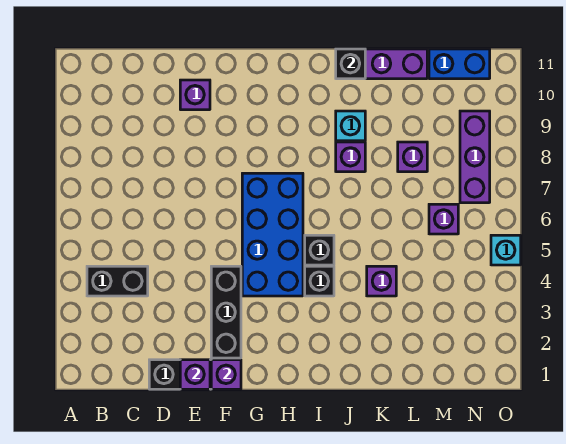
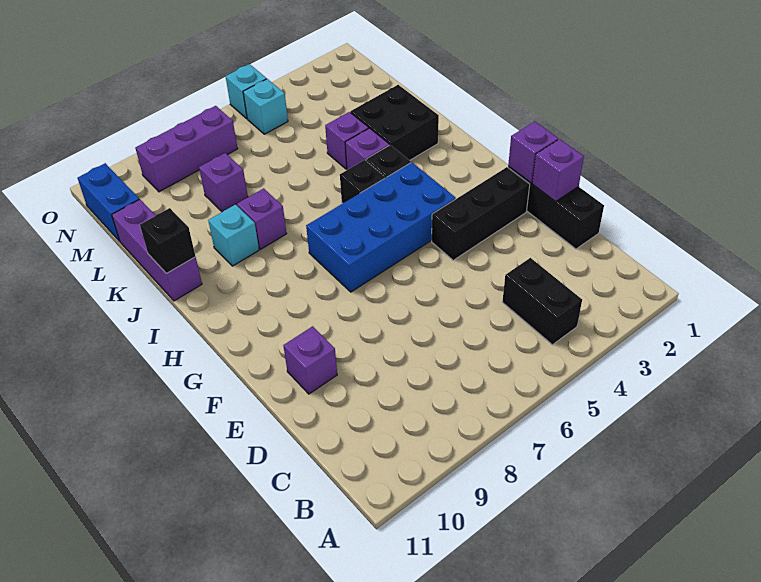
none -> black 2x2 brick [351,85,439,160]
purple 1x1 brick [429,204,458,234] -> purple 1x1 brick moved to [345,128,389,170]
none -> cyan 1x1 brick [243,79,288,134]

